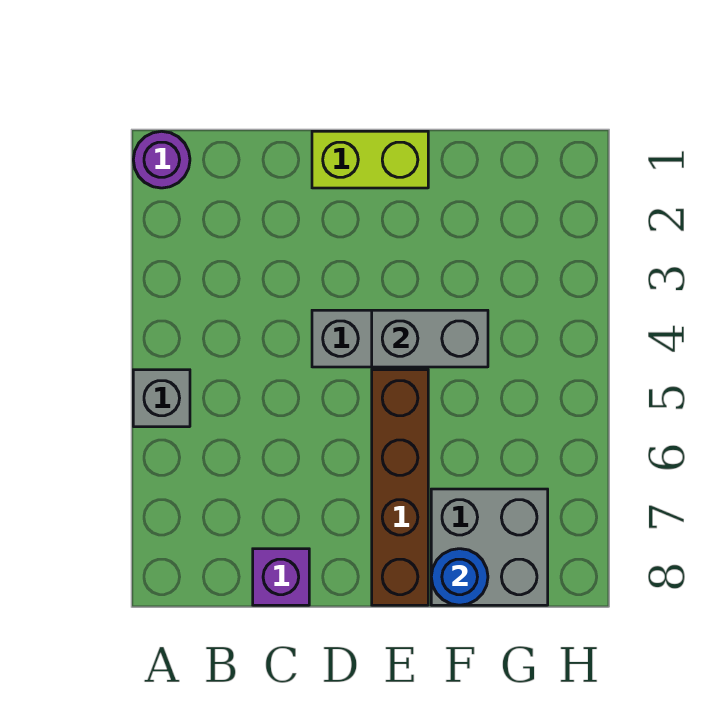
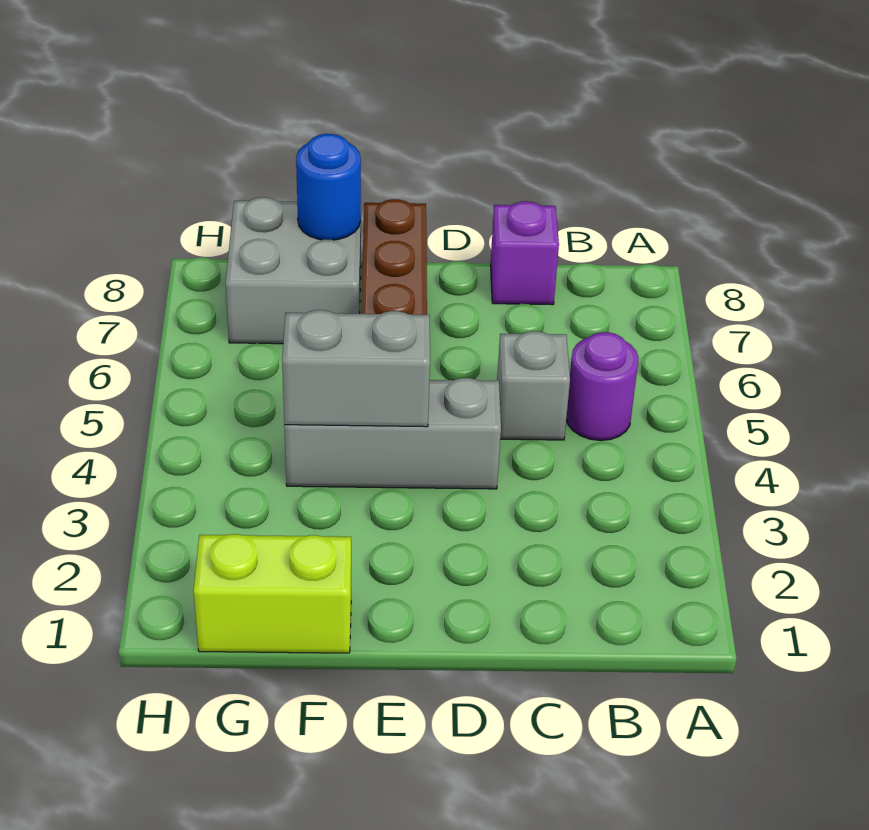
purple 1x1 round brick [133,131,190,188] -> purple 1x1 round brick moved to [566,332,639,441]
grey 1x1 brick [133,370,190,427] -> grey 1x1 brick moved to [497,331,570,440]
lime 1x2 brick [312,131,428,188] -> lime 1x2 brick moved to [194,534,351,653]

